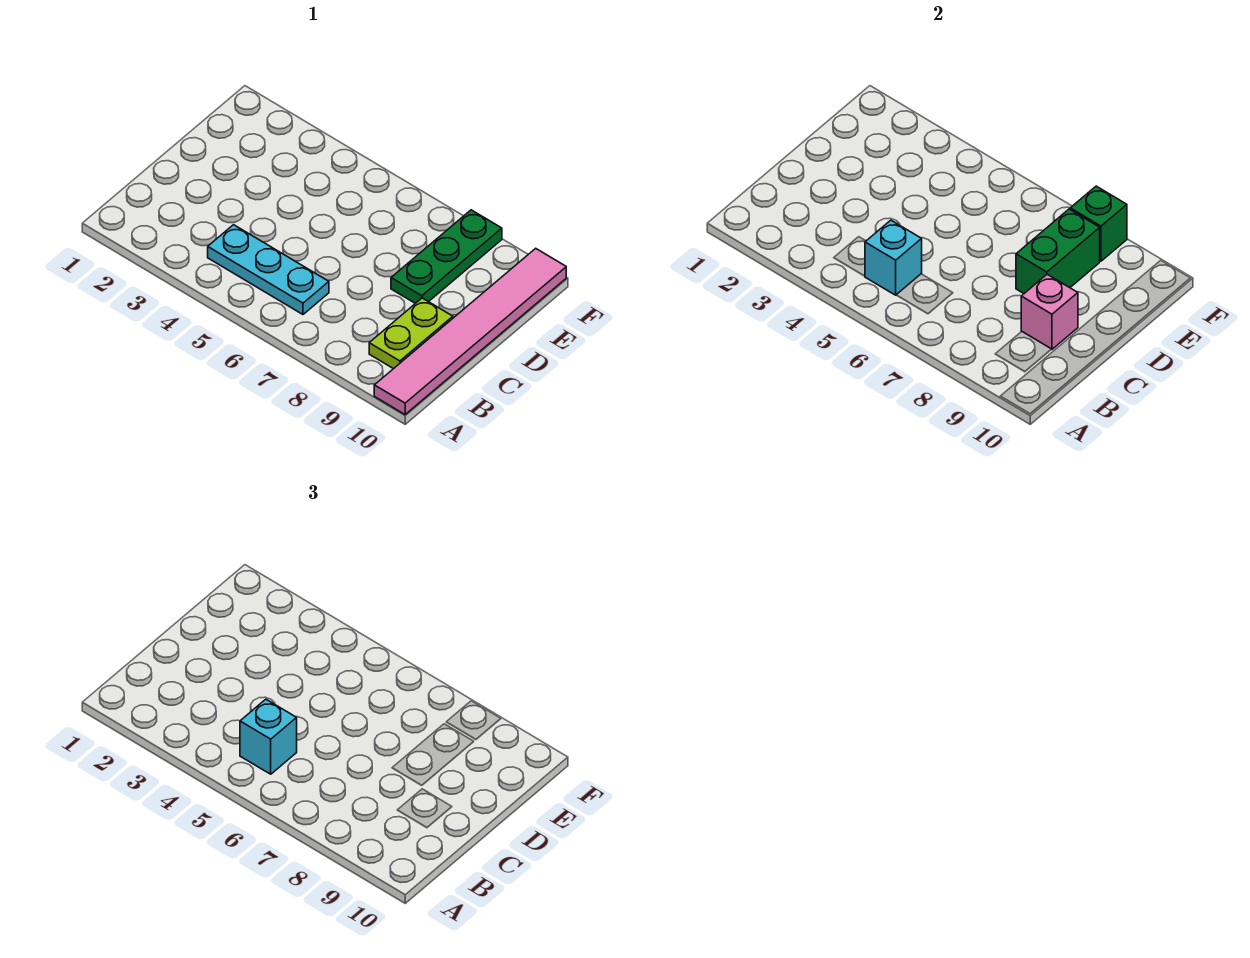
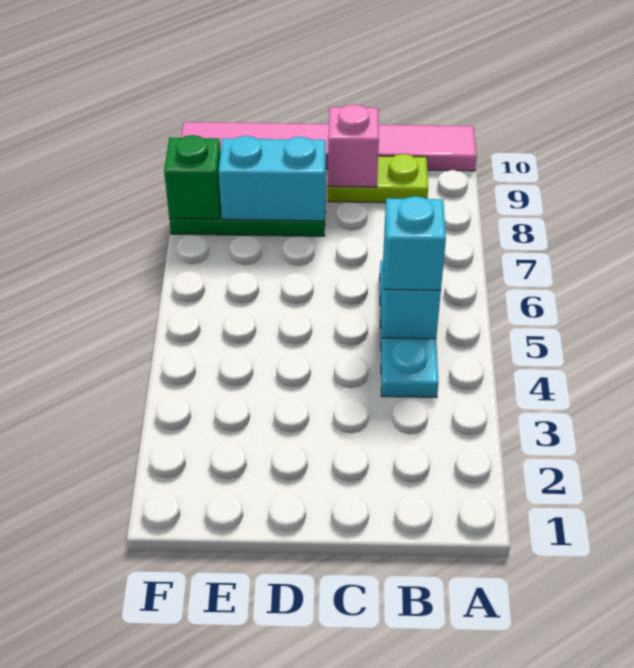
green 1x2 brick [1016,209,1100,293] -> cyan 1x2 brick [219,136,326,221]

